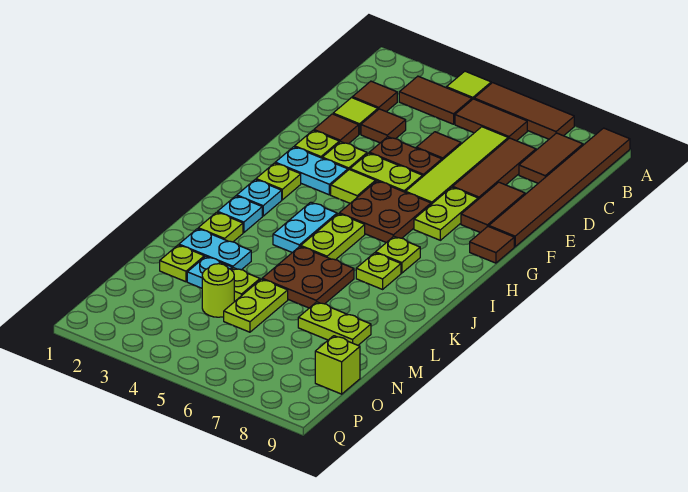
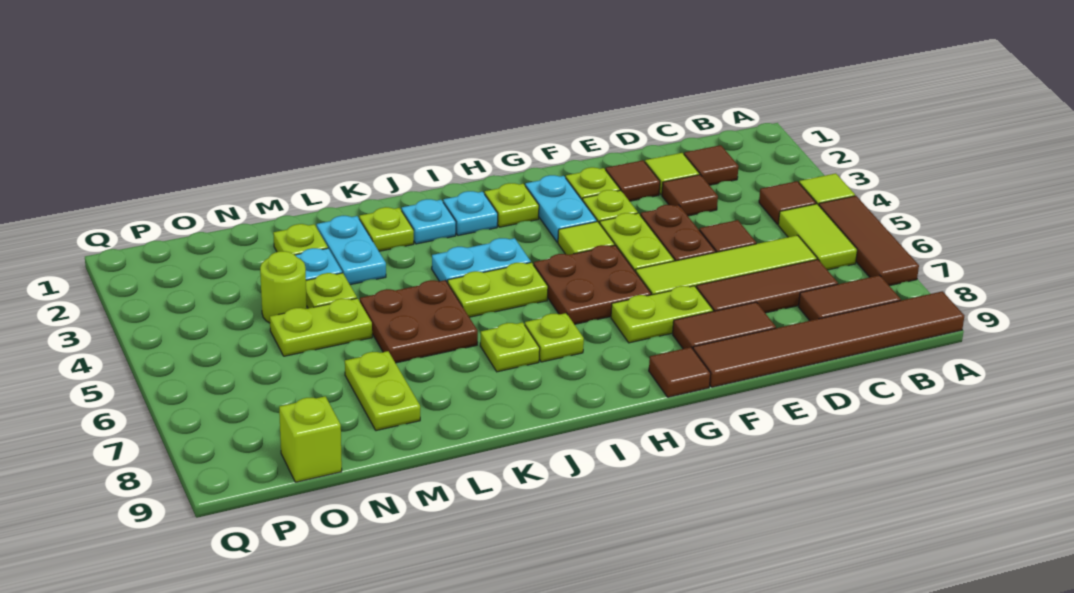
brown 1x2 tile [399,76,472,124] -> brown 1x1 tile [759,181,816,224]
brown 1x2 tile [455,99,527,141] -> lime 1x2 tile [778,204,857,270]

